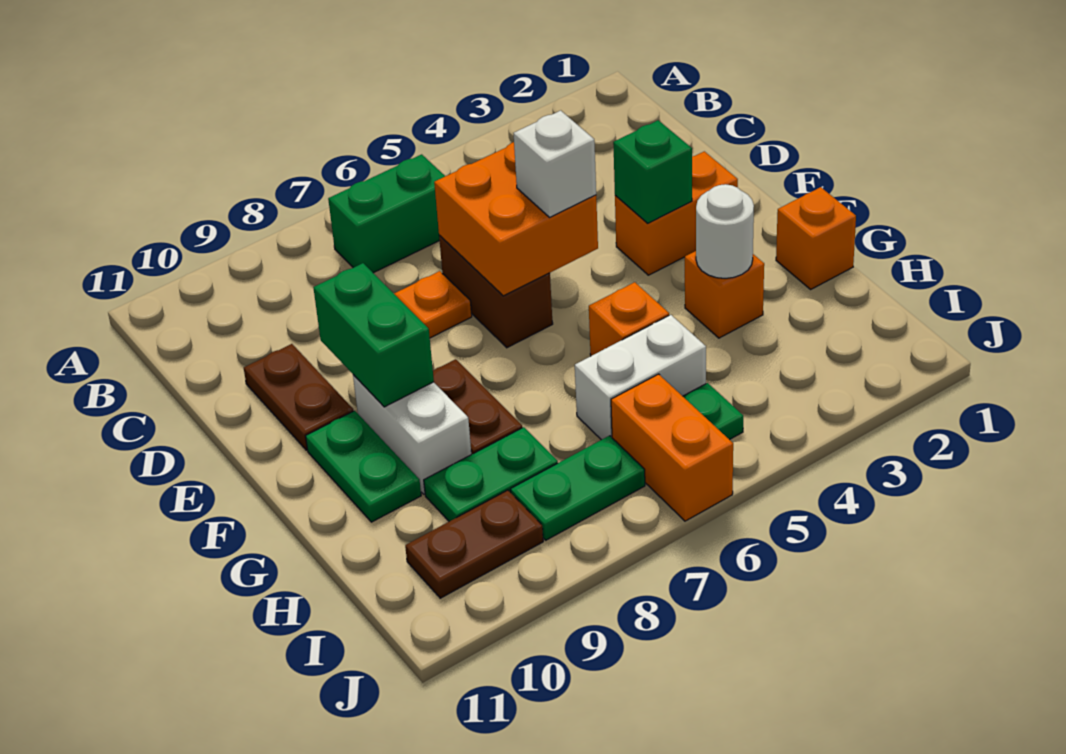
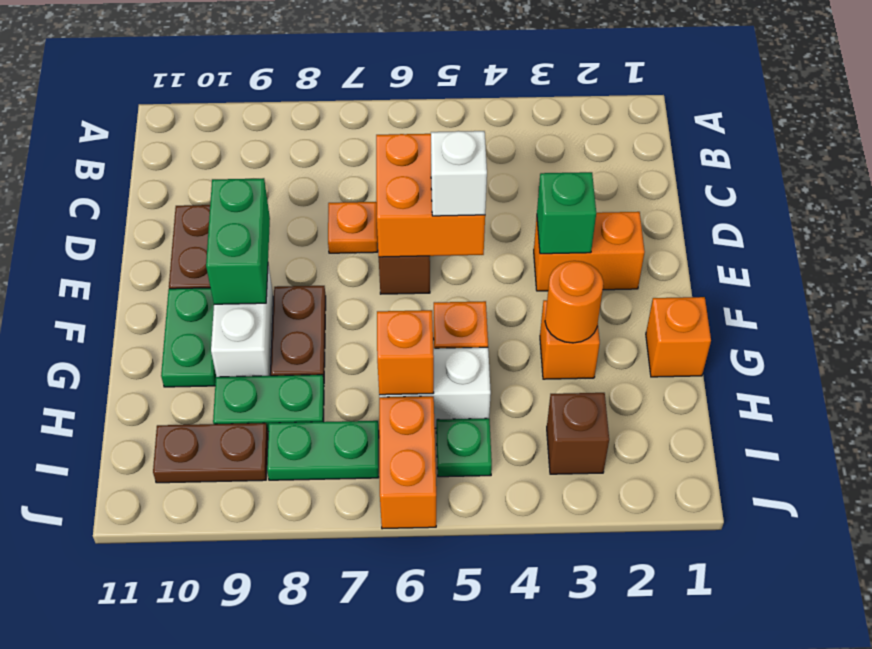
green 1x2 brick [328,154,445,273] -> none
white 1x1 round brick [696,184,754,278] -> orange 1x1 round brick [545,261,603,343]
none -> orange 1x1 brick [377,310,434,395]
none -> brown 1x1 brick [547,393,609,474]

